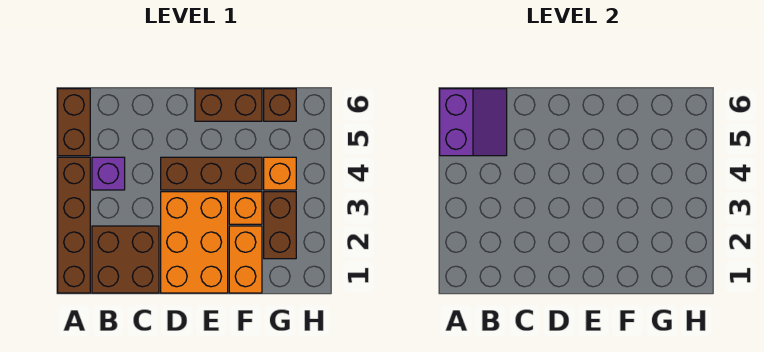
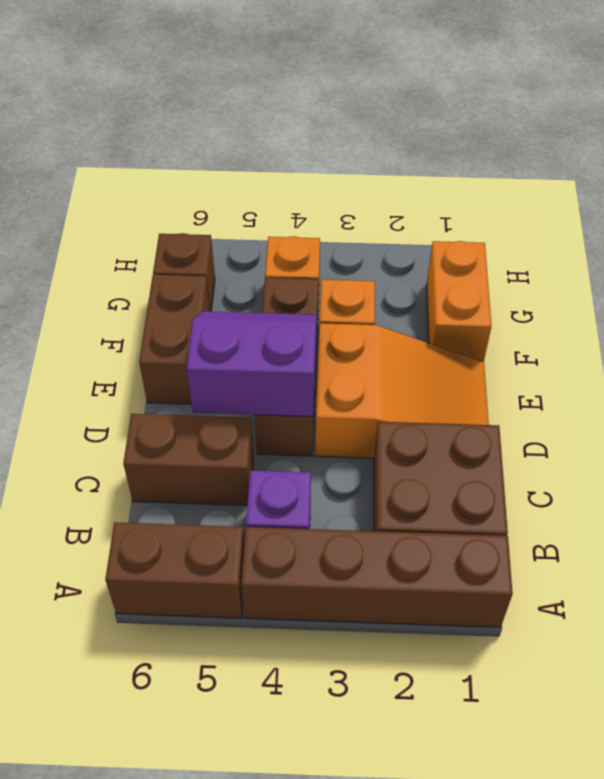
purple 2x2 slope [440,89,507,156] -> purple 2x2 slope moved to [187,311,317,417]
orange 2x3 brick [161,192,228,293] -> orange 2x3 slope [315,323,489,458]
orange 1x2 brick [229,226,262,293] -> orange 1x2 brick turned to [427,241,491,362]
brown 1x2 brick [264,192,296,259] -> brown 1x2 brick moved to [123,414,254,505]

